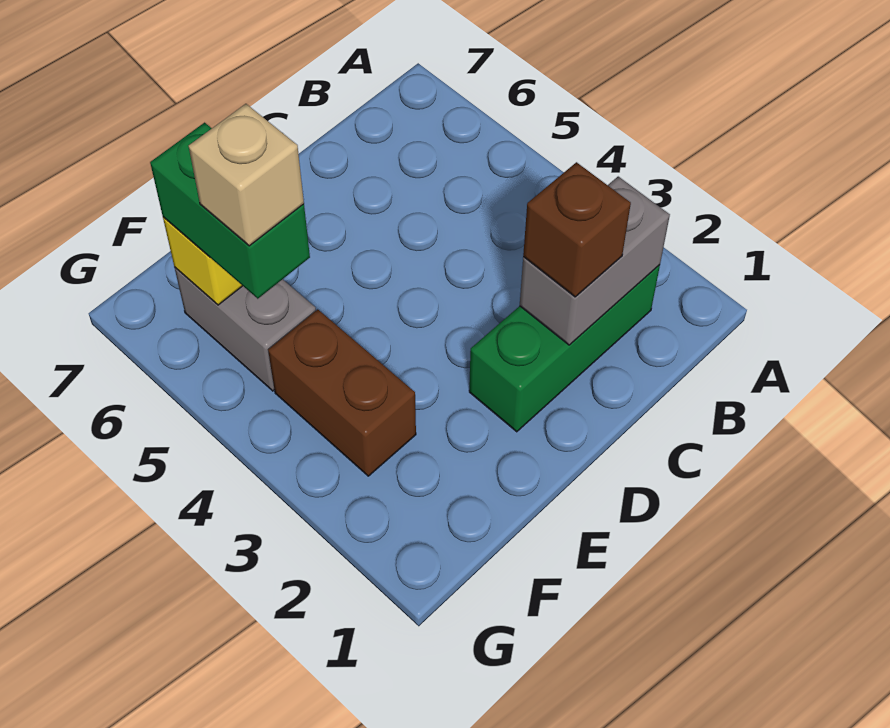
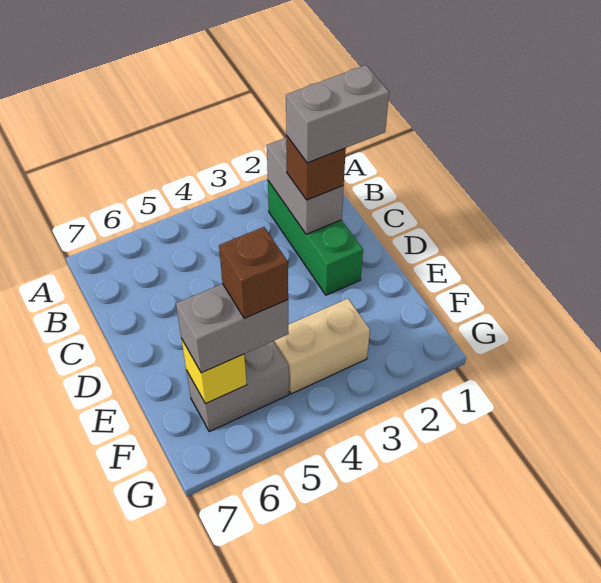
none -> grey 1x2 brick [286,65,389,163]
brown 1x2 brick [268,309,416,476] -> tan 1x2 brick [273,299,370,394]
green 1x2 brick [150,123,310,299] -> grey 1x2 brick [176,284,289,373]
tan 1x1 brick [189,104,304,246] -> brown 1x1 brick [219,227,288,318]

